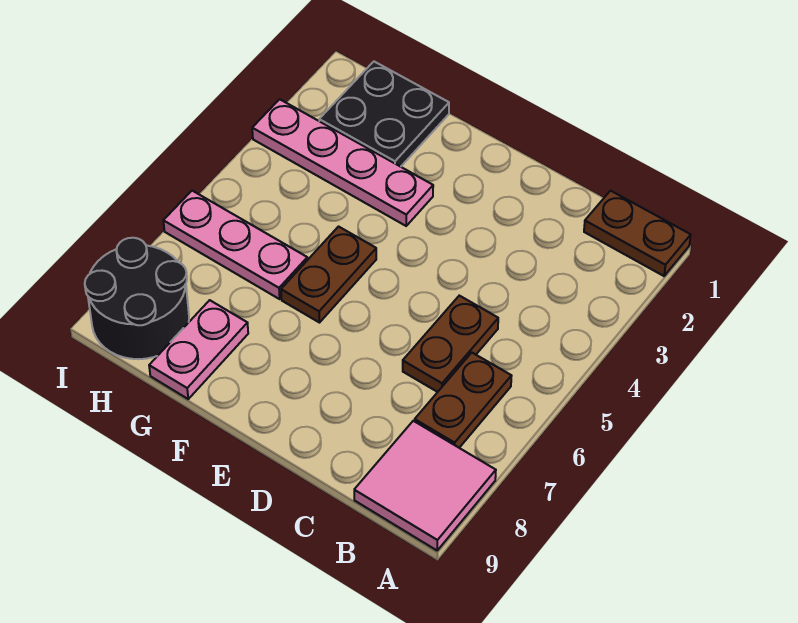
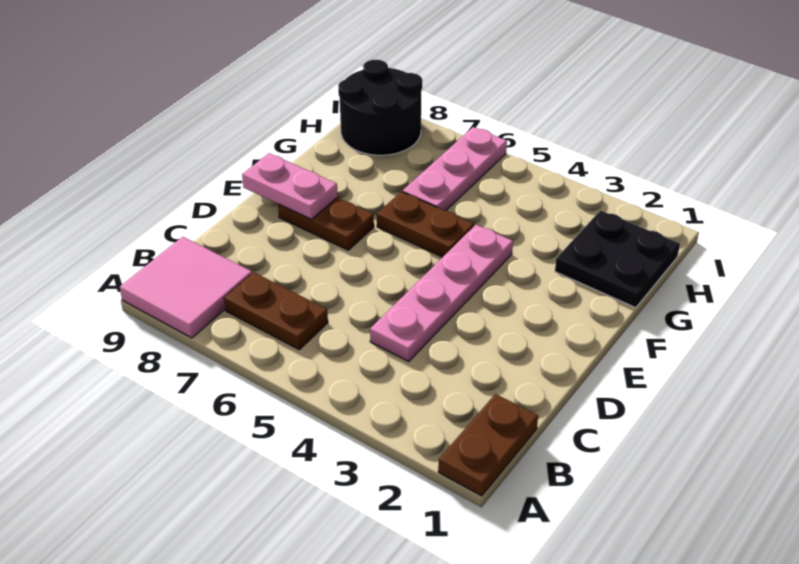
brown 1x2 plate [403,296,498,392] -> brown 1x2 plate moved to [278,197,374,250]
pink 1x4 plate [252,99,433,226] -> pink 1x4 plate moved to [370,225,513,362]
pink 1x2 plate [149,300,248,399] -> pink 1x2 plate moved to [242,153,338,219]

